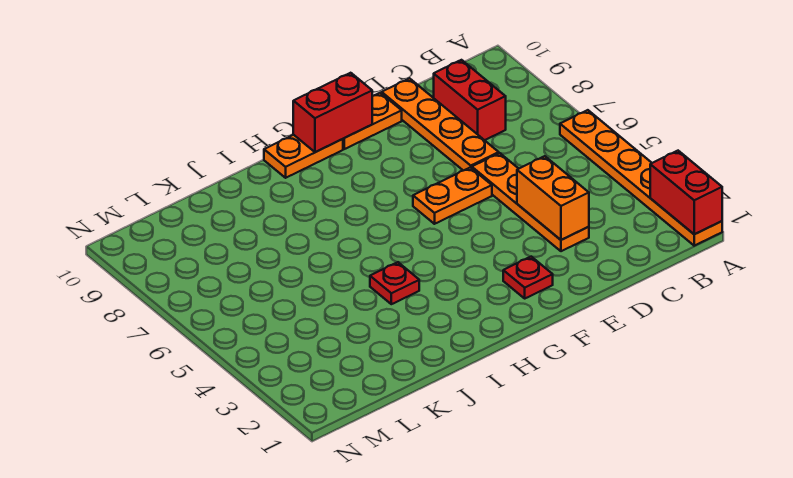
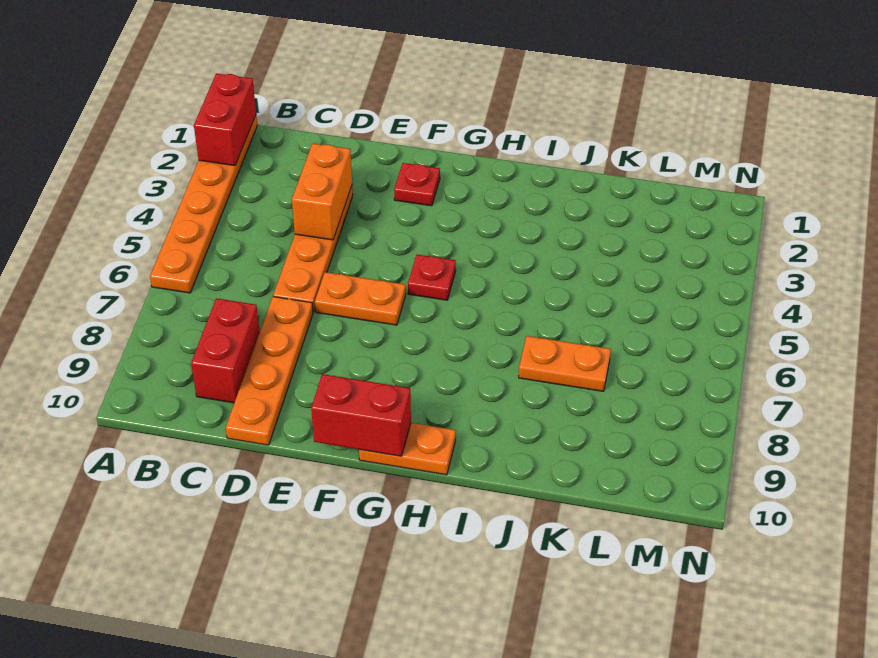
orange 1x2 plate [343,93,402,149] -> orange 1x2 plate moved to [519,336,611,391]
red 1x1 plate [370,262,419,304] -> red 1x1 plate moved to [408,255,456,300]

